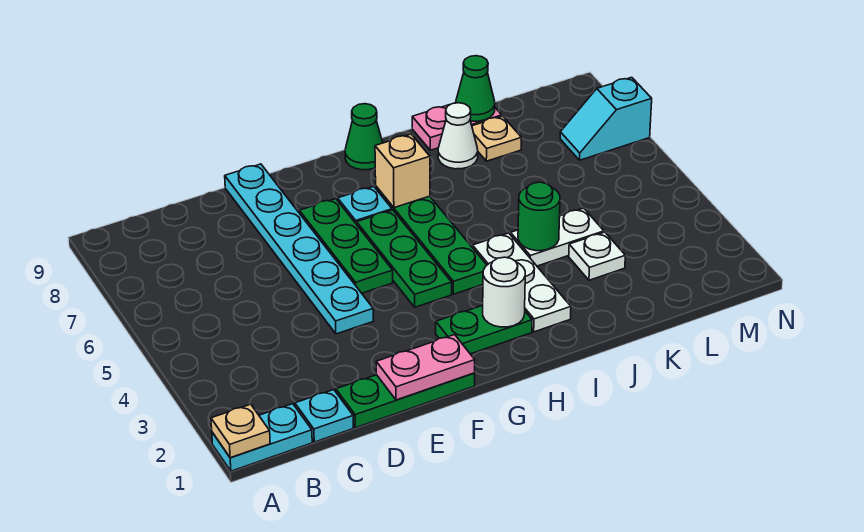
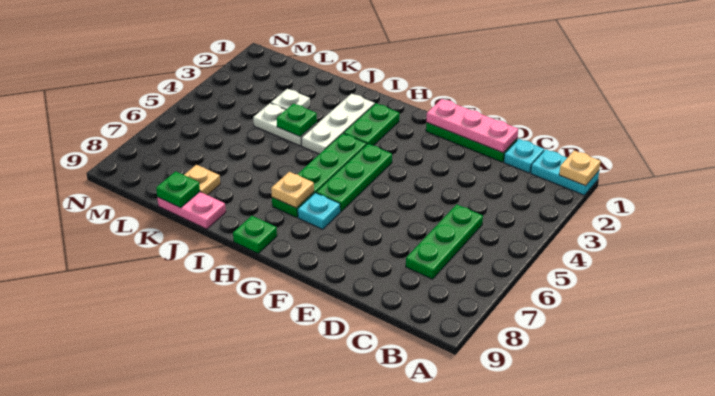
pink 1x2 plate [376,335,475,400] -> pink 1x3 plate [426,99,518,153]
cyan 1x6 plate [225,164,373,334] -> none
green 1x3 plate [299,199,393,293] -> green 1x3 plate moved to [406,204,483,279]
green 1x2 plate [436,305,532,354] -> green 1x2 plate turned to [344,103,399,146]
white 1x1 round brick [483,257,525,327] -> none
tan 1x1 brick [375,134,430,208] -> tan 1x1 plate [271,172,314,208]
green 1x1 cone [345,104,383,170] -> green 1x1 plate [233,216,277,253]
green 1x1 round brick [518,182,560,251] -> green 1x1 plate [277,103,317,137]
white 1x1 cone [438,103,478,169] -> none
green 1x1 cone [456,56,495,121] -> green 1x1 plate [156,171,200,208]
cyan 1x2 slope [560,77,652,160] -> none

